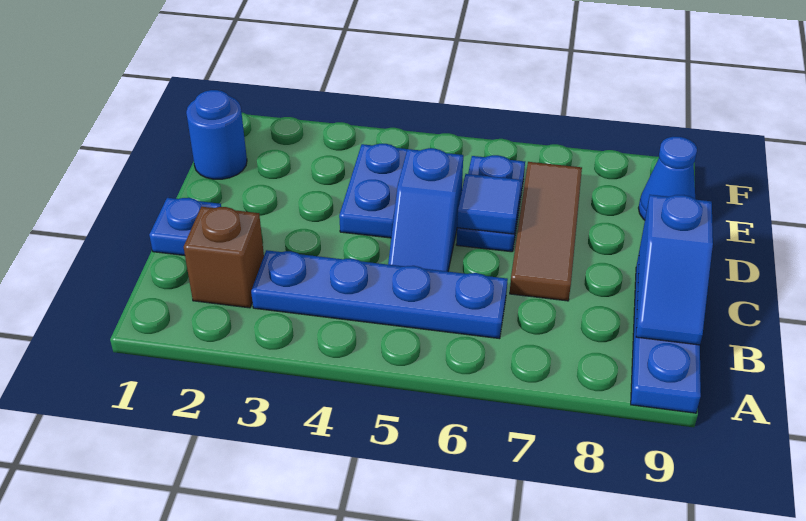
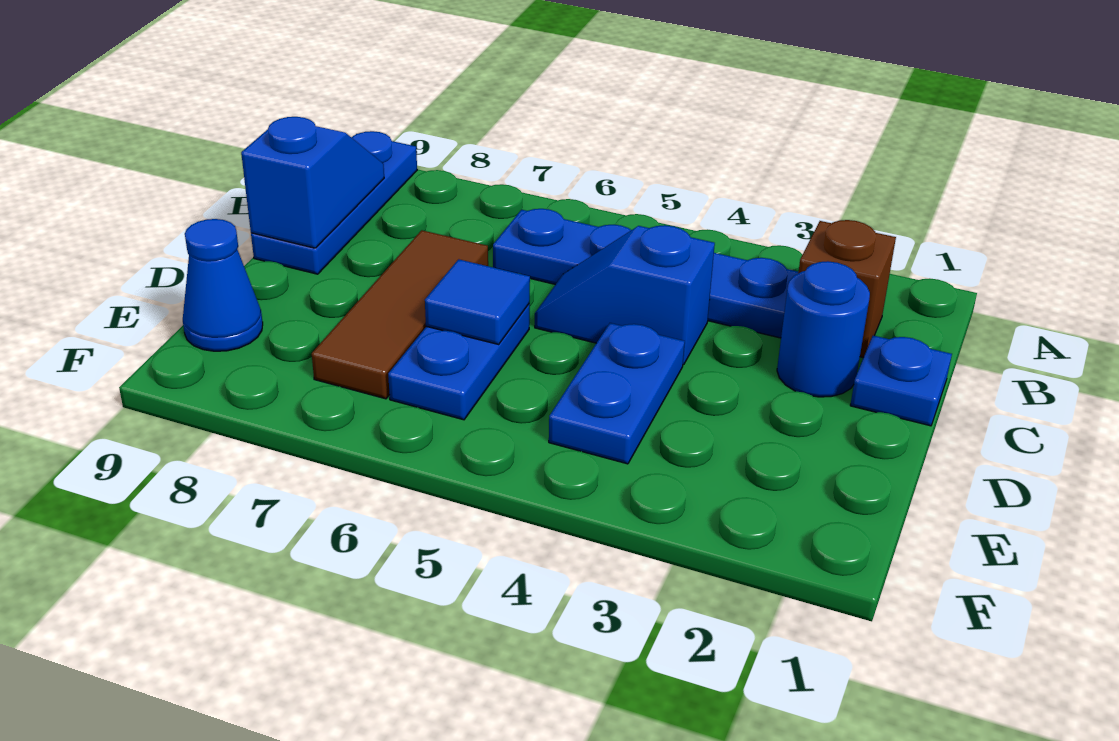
blue 1x2 slope [388,148,463,272] -> blue 1x2 slope turned to [535,225,715,365]
blue 1x1 round brick [186,90,247,179] -> blue 1x1 round brick moved to [777,261,870,397]

